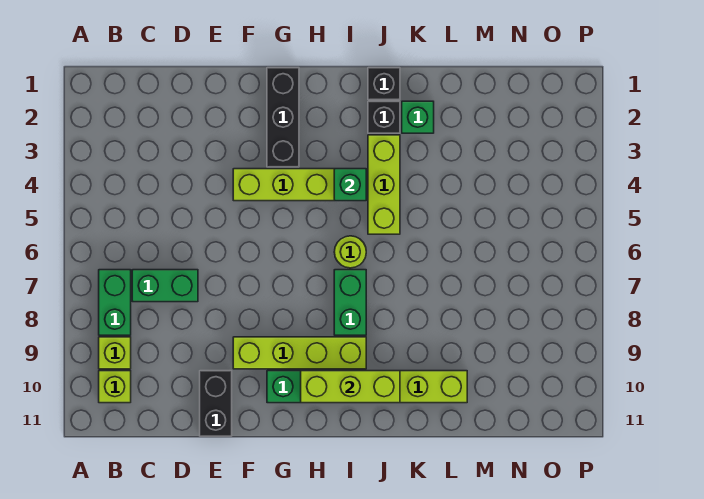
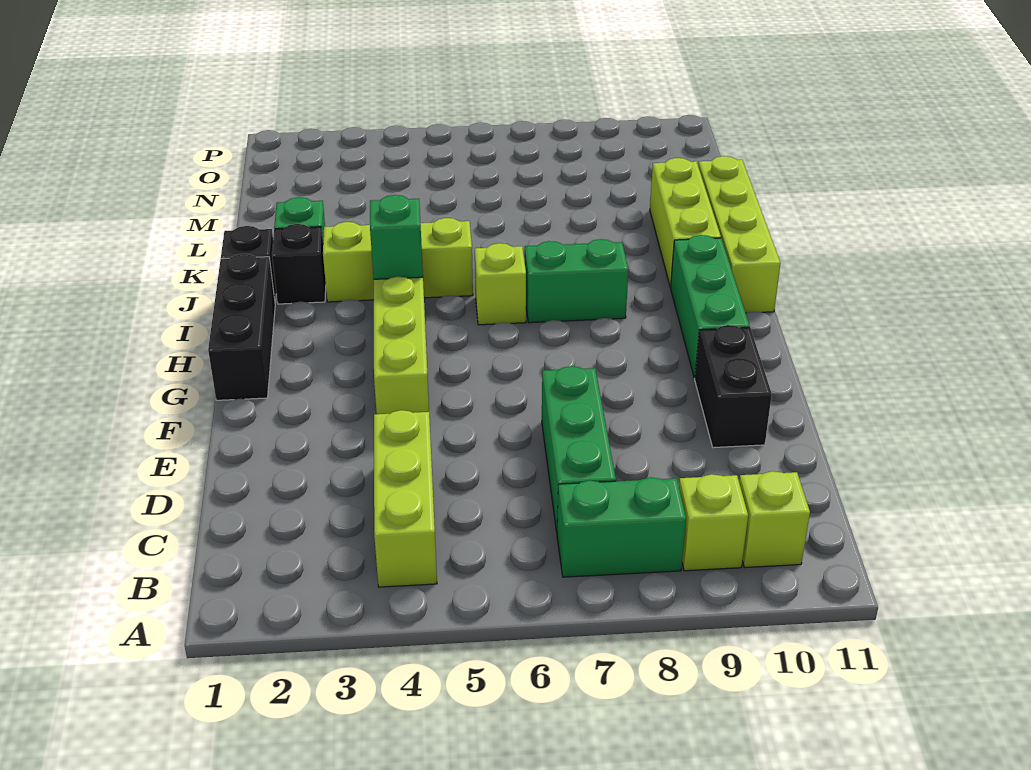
green 1x2 brick [132,270,198,302] -> green 1x3 brick [542,366,616,532]
black 1x2 brick [200,371,232,436] -> black 1x2 brick turned to [695,325,772,448]
lime 1x4 brick [233,337,366,369] -> lime 1x4 brick moved to [698,156,781,313]
black 1x3 brick [267,68,299,167] -> black 1x3 brick turned to [208,254,275,400]
lime 1x3 brick [301,371,400,403] -> lime 1x3 brick moved to [374,410,437,587]
lime 1x1 round brick [334,236,366,268] -> lime 1x1 brick [475,243,526,325]

